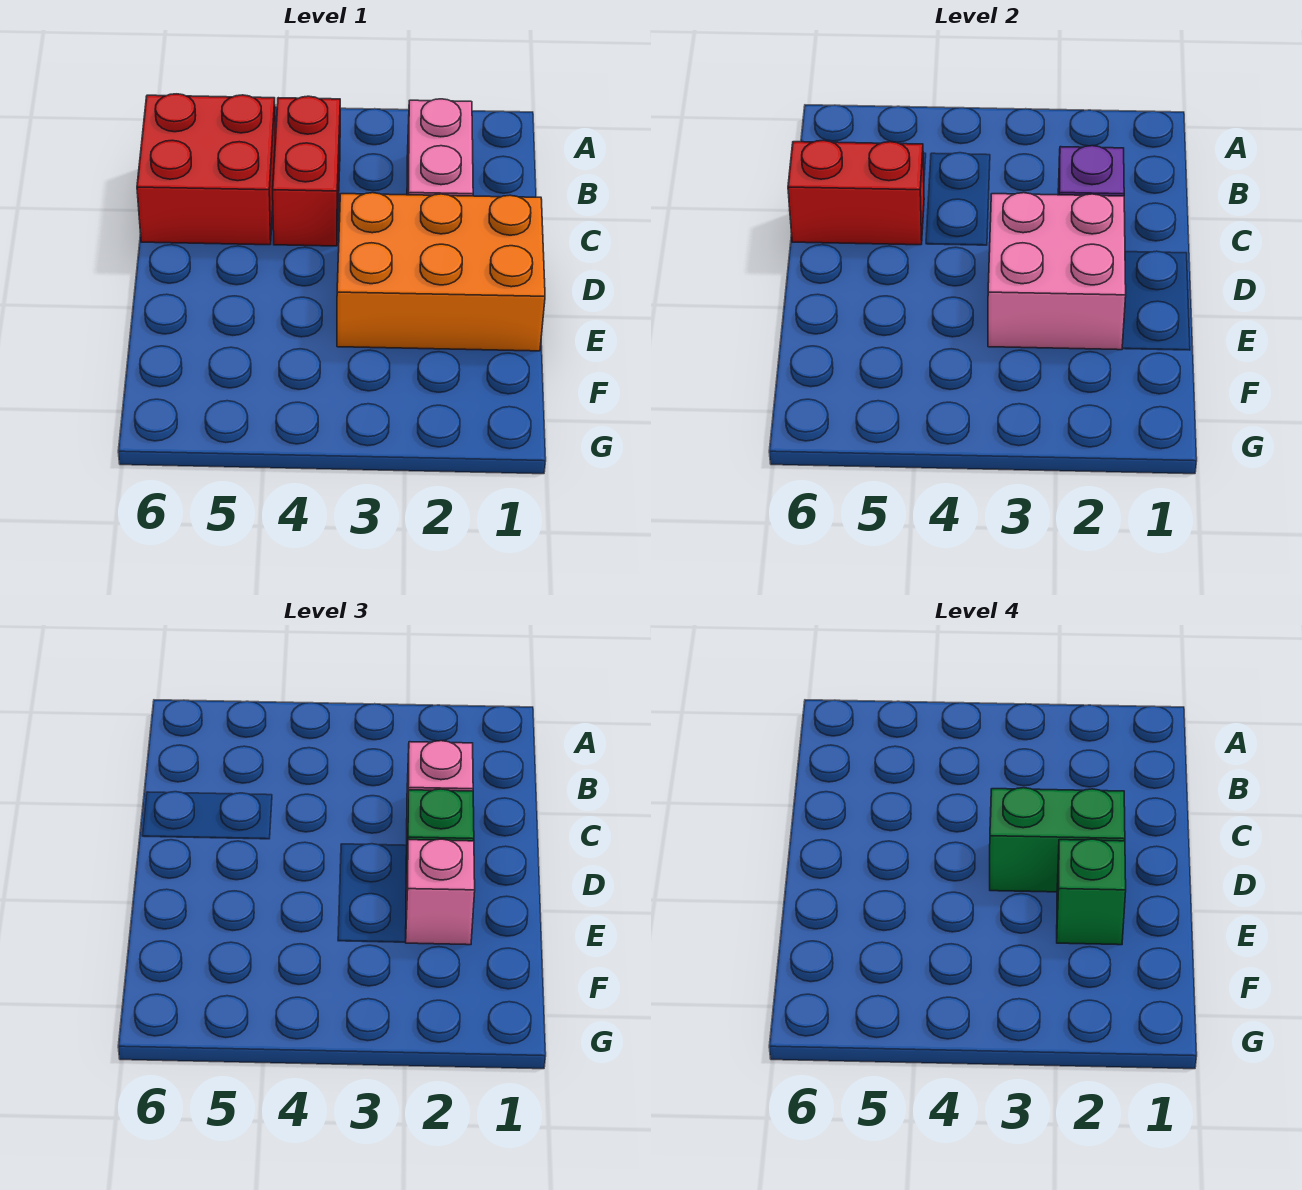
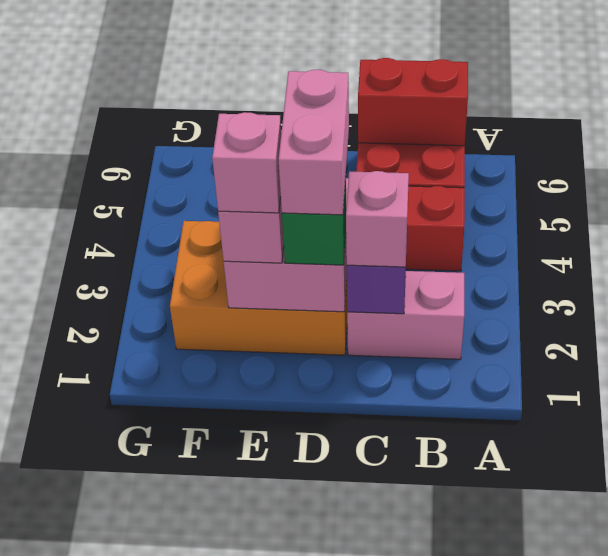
red 1x2 brick [788,140,924,245] -> red 1x2 brick turned to [358,58,468,146]
orange 2x3 brick [337,193,545,351] -> orange 2x3 brick turned to [170,221,347,355]
green 1x2 brick [990,788,1125,892] -> pink 1x2 brick [279,70,349,215]
green 1x1 brick [1057,839,1126,945] -> pink 1x1 brick [212,112,281,213]

